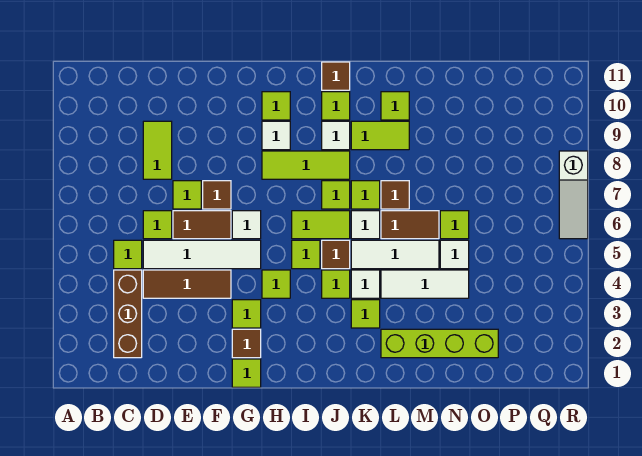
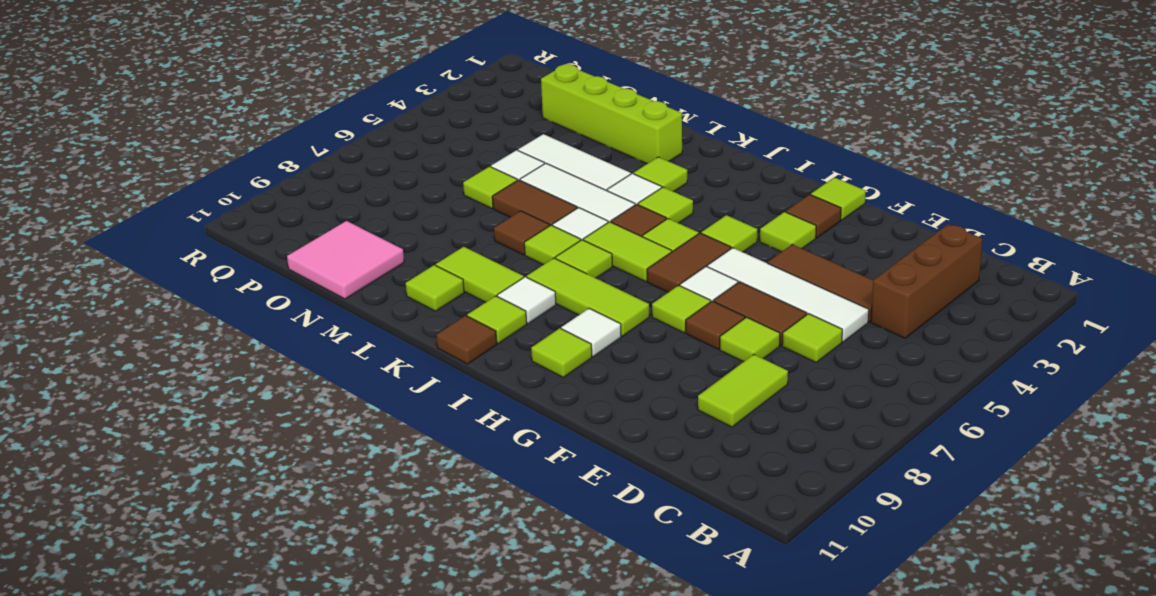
lime 1x1 tile [114,240,142,269] -> lime 1x1 tile moved to [652,285,711,333]
none -> brown 1x2 tile [647,233,731,292]
none -> pink 2x2 tile [287,221,404,299]
white 1x3 slope [559,151,588,239] -> none

